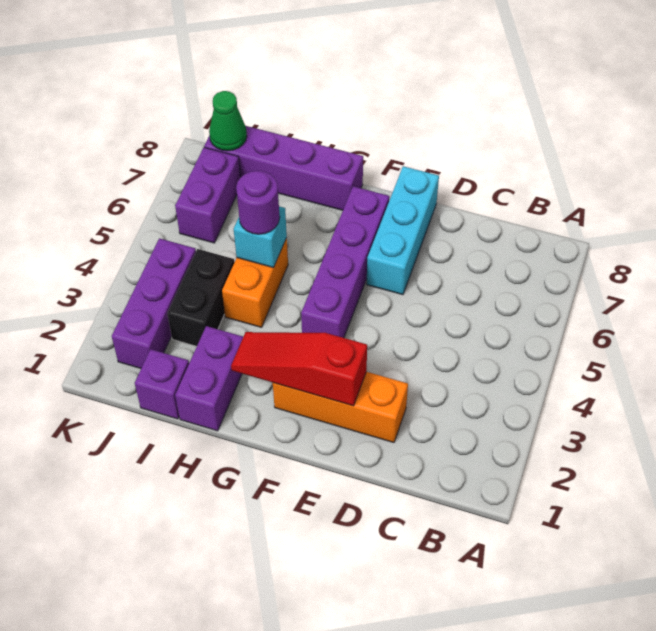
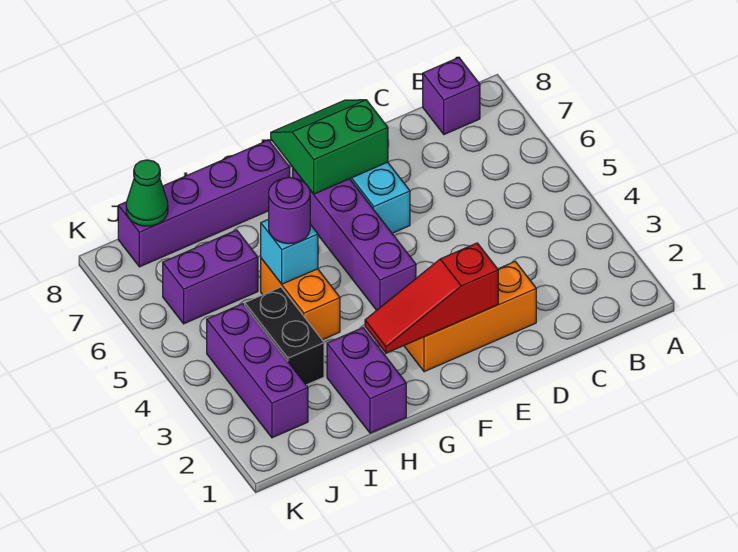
none -> green 2x2 slope [271,100,388,194]
purple 1x1 brick [135,349,189,419] -> purple 1x1 brick moved to [423,58,480,135]
purple 1x2 brick [175,147,241,243] -> purple 1x2 brick turned to [163,230,258,324]

